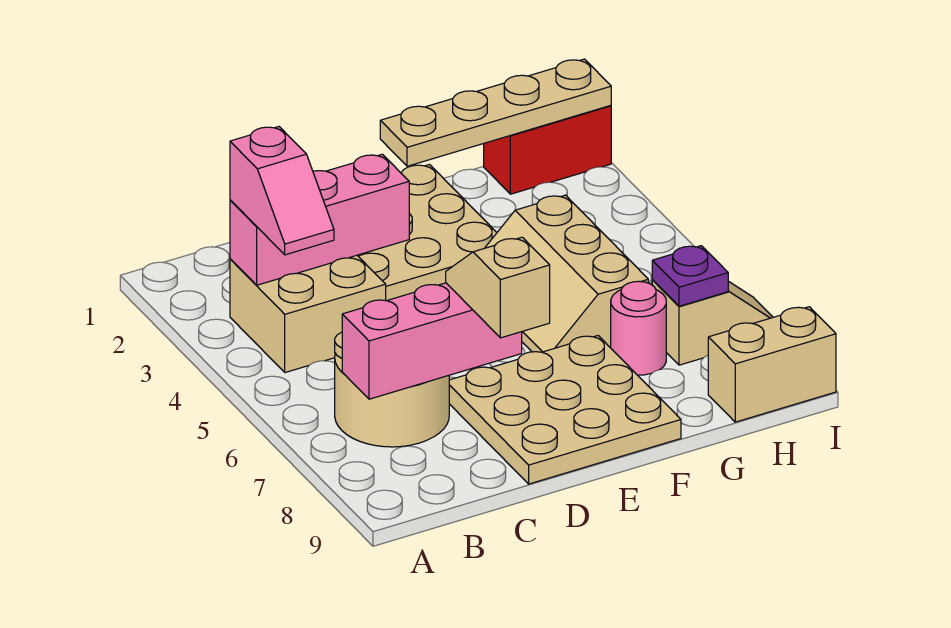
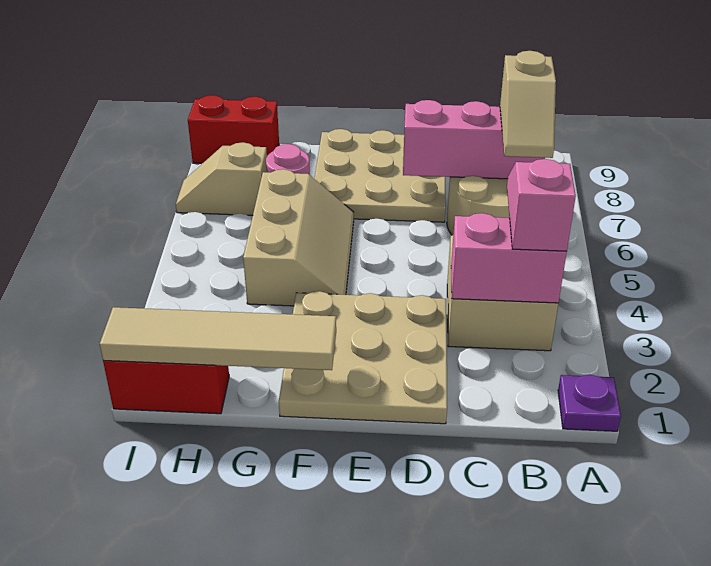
pink 1x3 brick [230,154,409,285] -> pink 1x2 brick [451,213,567,303]
tan 1x2 slope [446,237,550,338] -> tan 1x2 slope moved to [500,51,556,158]
tan 1x4 plate [380,59,611,166] -> tan 1x4 tile [100,307,336,370]
purple 1x1 plate [652,246,728,306] -> purple 1x1 plate moved to [558,375,621,431]
tan 1x2 brick [708,307,836,422] -> red 1x2 brick [188,95,279,164]

